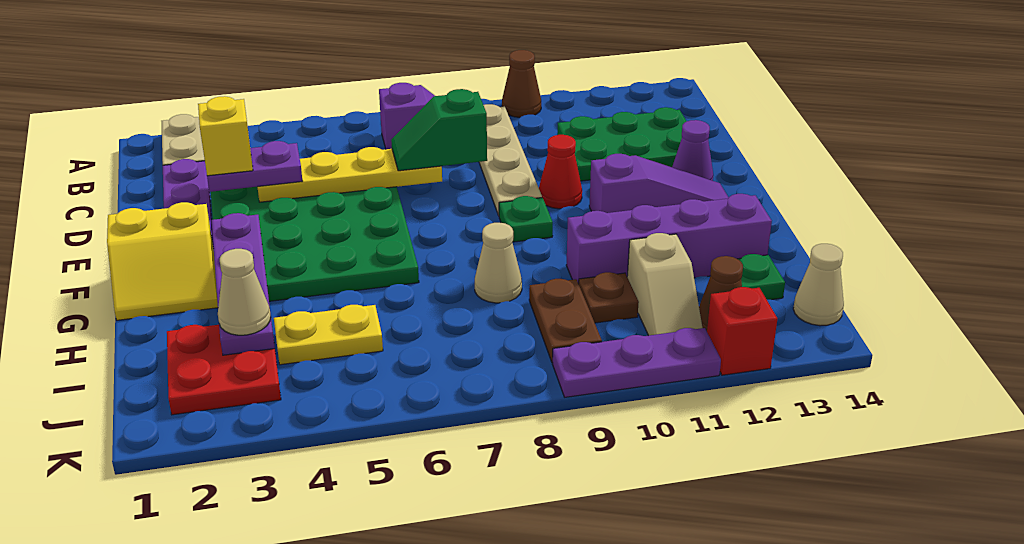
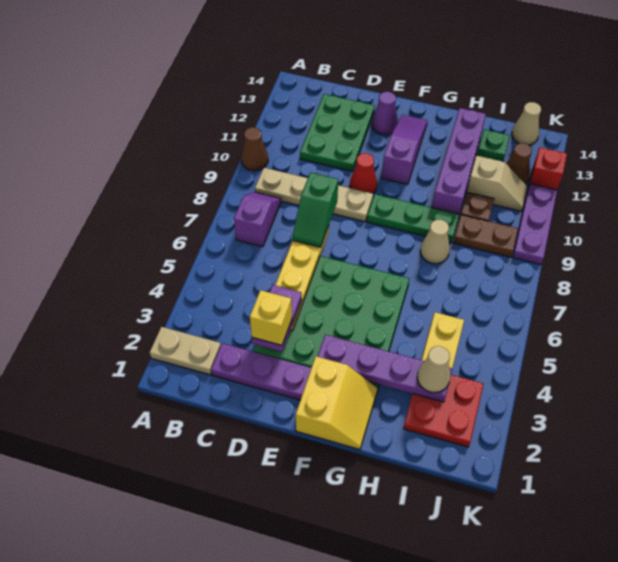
green 1x1 plate [499,196,553,242] -> green 1x3 plate [367,194,459,243]

